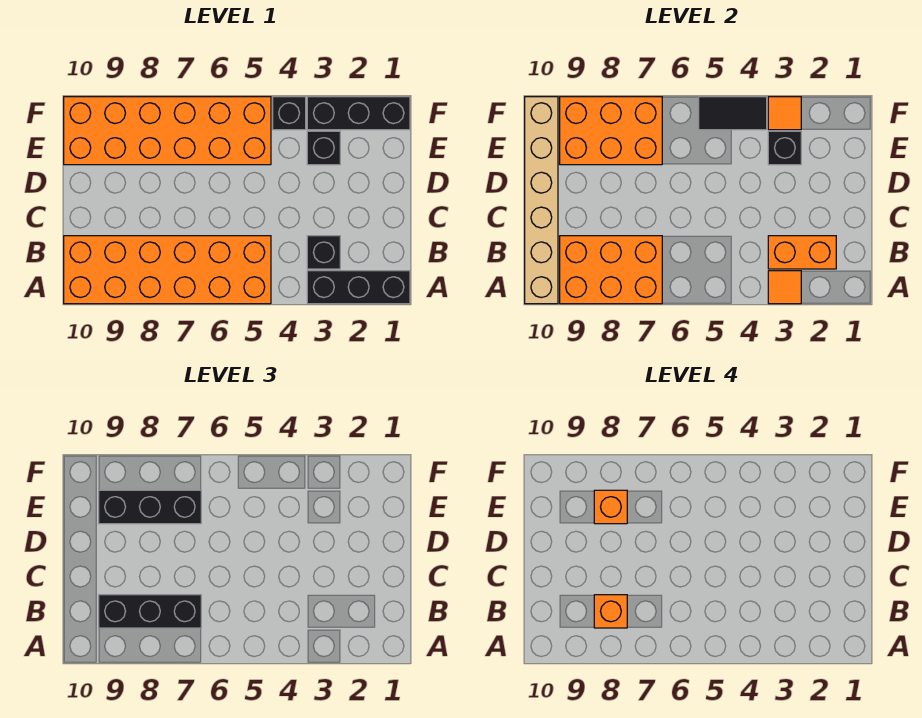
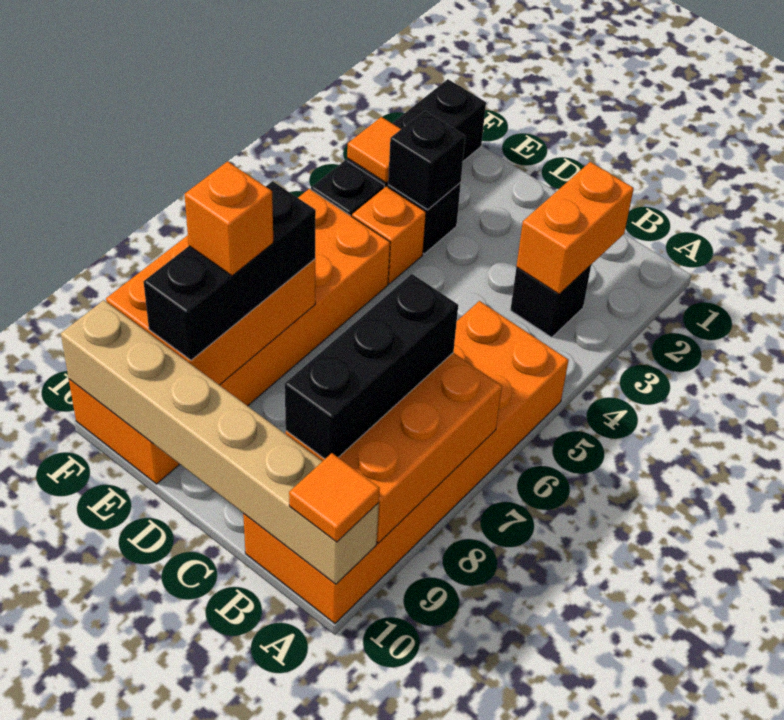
black 1x3 brick [307,271,410,304] -> none
orange 1x1 tile [768,271,801,304] -> orange 1x1 tile moved to [289,453,380,542]
orange 1x1 brick [594,595,627,628] -> orange 1x1 brick moved to [352,186,426,284]
black 1x2 tile [699,97,767,130] -> none

